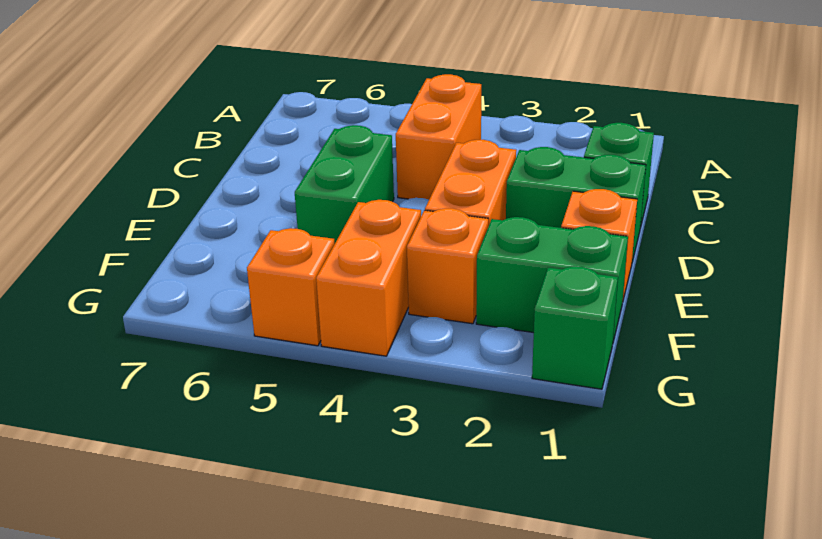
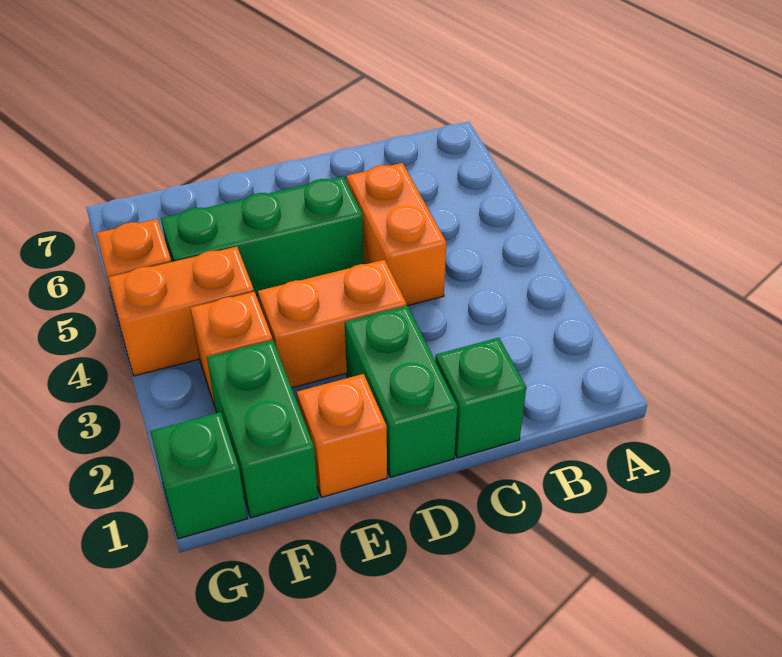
orange 1x2 brick [396,74,481,200] -> orange 1x2 brick turned to [346,163,446,306]
green 1x2 brick [295,125,394,244] -> green 1x3 brick [161,177,364,296]

